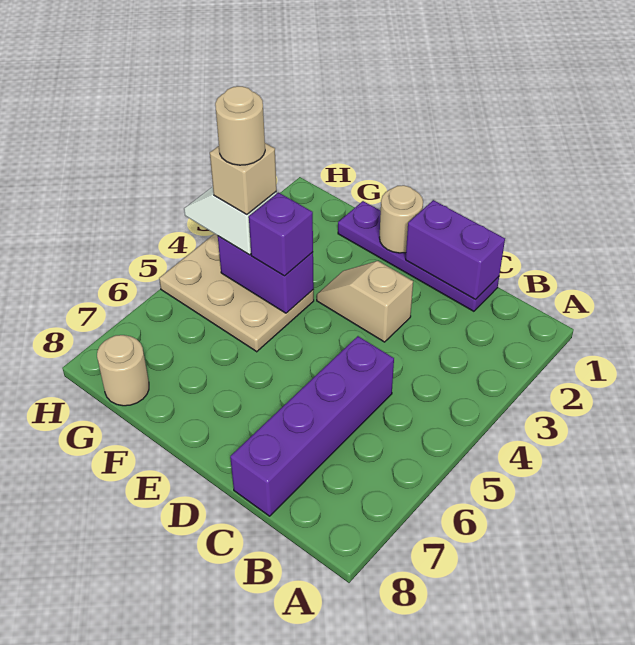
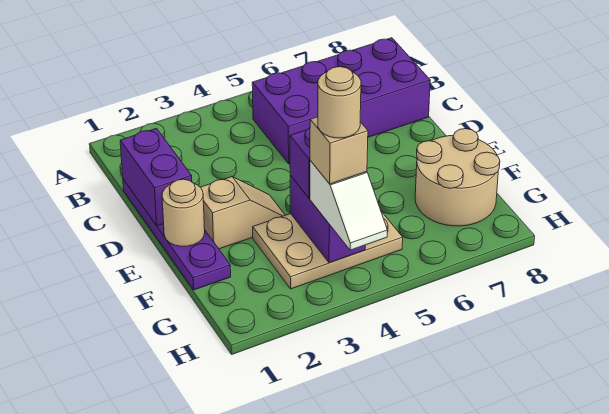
purple 1x4 brick [230,336,394,516] -> purple 2x4 brick [252,38,430,164]
tan 1x2 slope [317,261,413,342] -> tan 1x2 slope turned to [200,177,285,249]
tan 2x3 plate [159,234,314,352] -> tan 2x3 plate turned to [253,211,403,289]
tan 1x1 round brick [97,335,149,406] -> tan 2x2 round brick [415,129,500,226]

